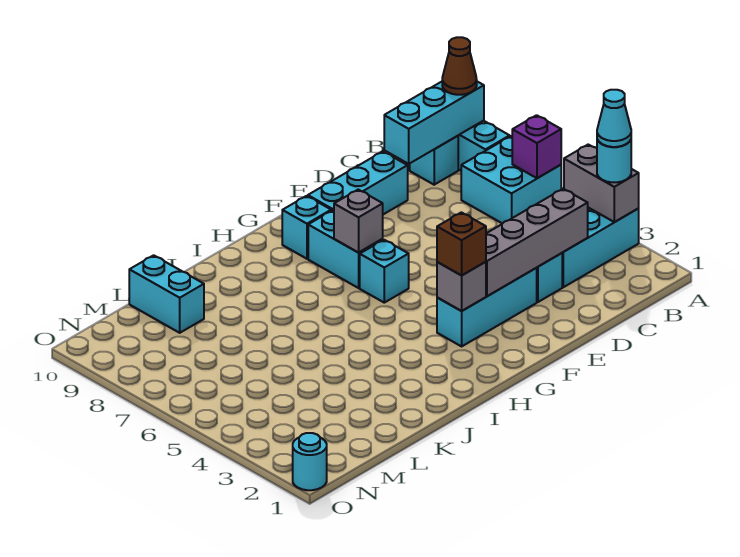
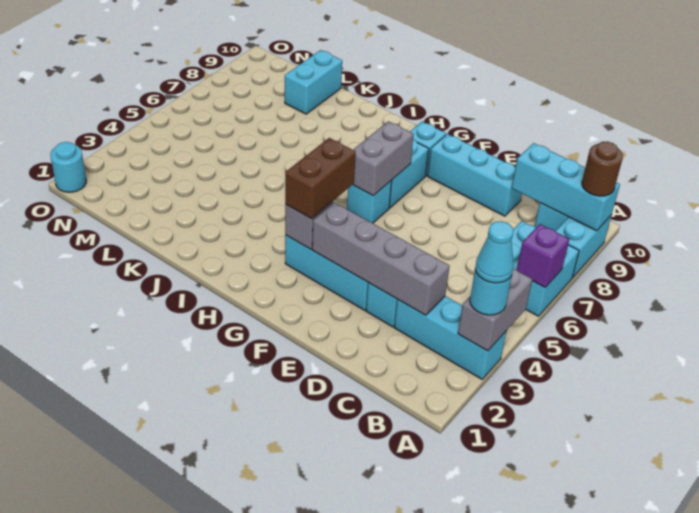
brown 1x1 cone [442,37,477,95] -> brown 1x1 round brick [582,142,623,196]
brown 1x1 brick [437,212,486,275] -> brown 1x2 brick [285,138,356,219]
grey 1x1 brick [334,190,383,253] -> grey 1x2 brick [353,121,414,196]

